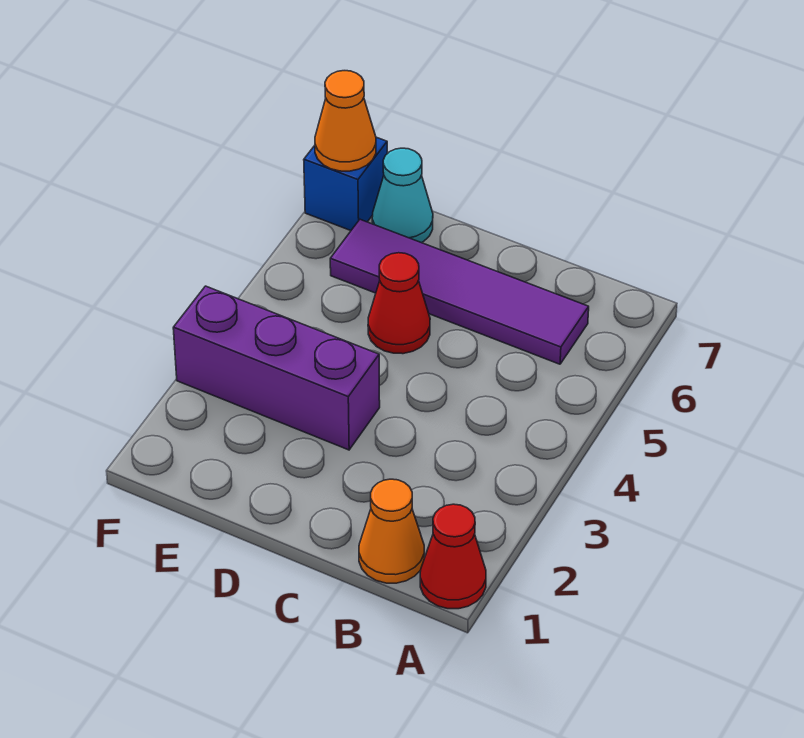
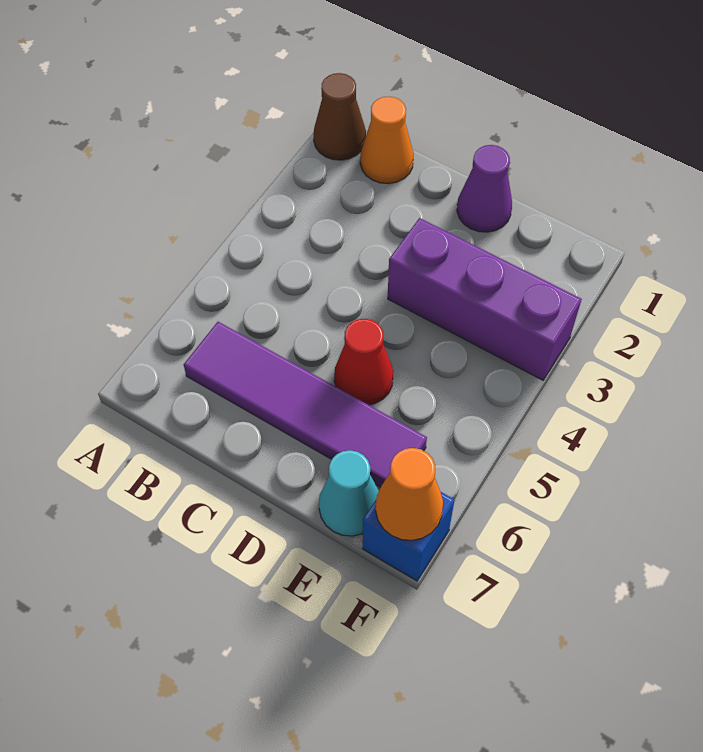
red 1x1 cone [420,504,486,609] -> brown 1x1 cone [314,73,366,160]
none -> purple 1x1 cone [457,145,512,232]

